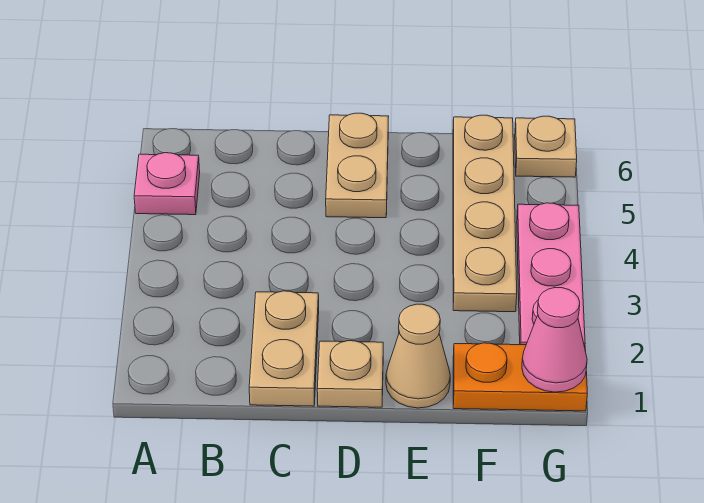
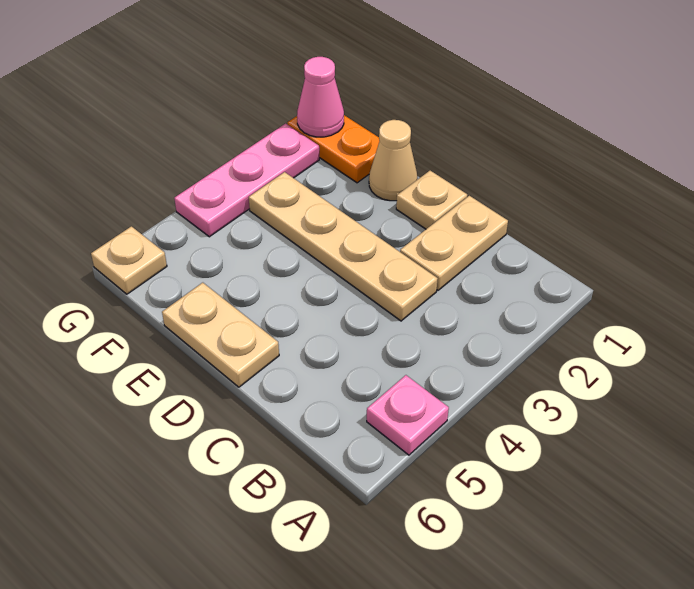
tan 1x2 plate [326,113,389,218] -> tan 1x2 plate turned to [162,283,279,387]
tan 1x4 plate [453,115,517,312] -> tan 1x4 plate turned to [249,172,438,321]

